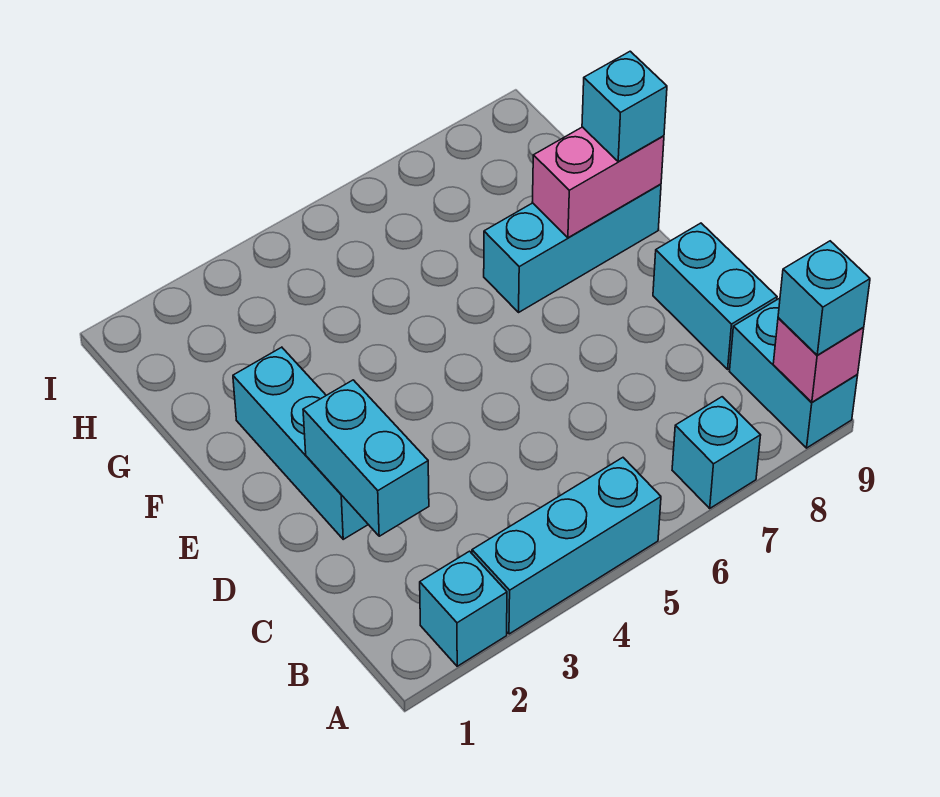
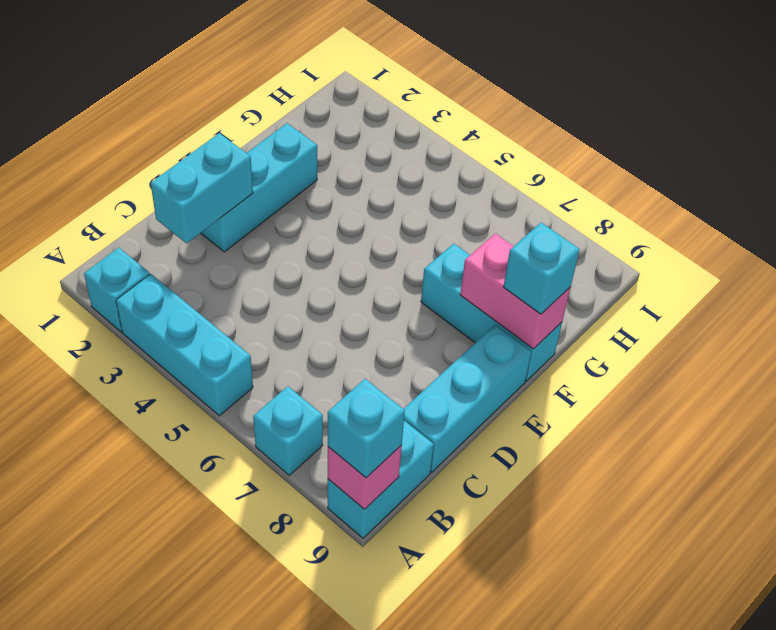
cyan 1x2 brick [653,223,777,369] -> cyan 1x3 brick [404,324,532,472]

